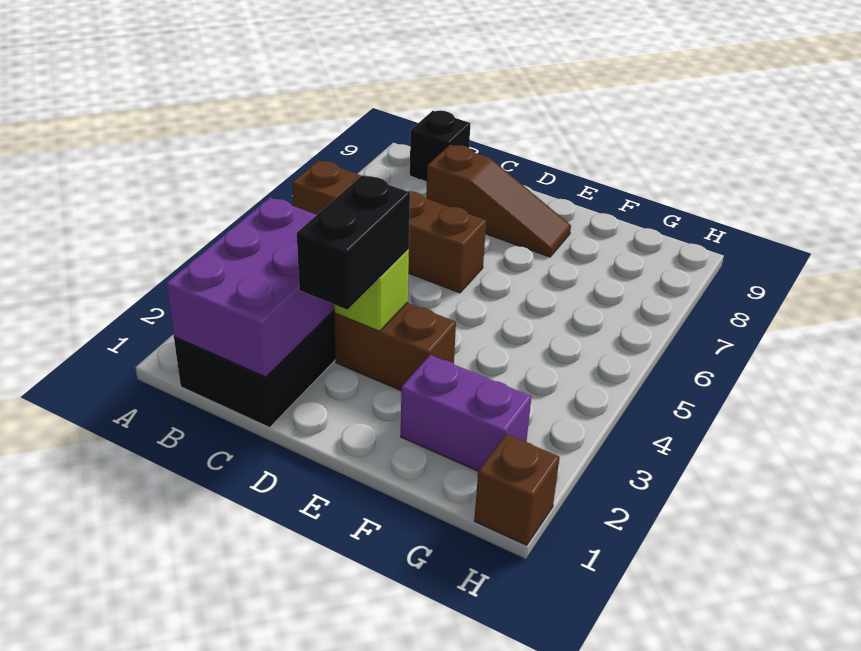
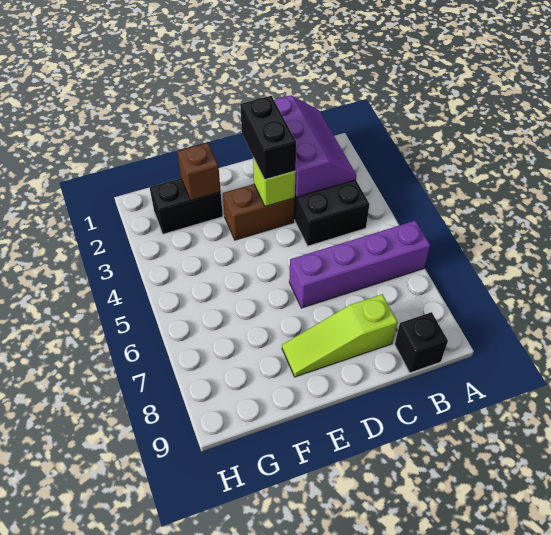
brown 1x4 brick [292,160,486,293] -> purple 1x4 brick [289,221,430,308]
purple 2x3 brick [166,197,334,377] -> purple 2x3 slope [274,95,356,197]
brown 1x3 slope [426,145,571,257] -> lime 1x3 slope [282,294,397,377]
purple 1x2 brick [401,355,531,471] -> black 1x2 brick [149,178,223,234]
brown 1x1 brick [474,434,560,545] -> brown 1x1 brick moved to [177,143,221,200]

